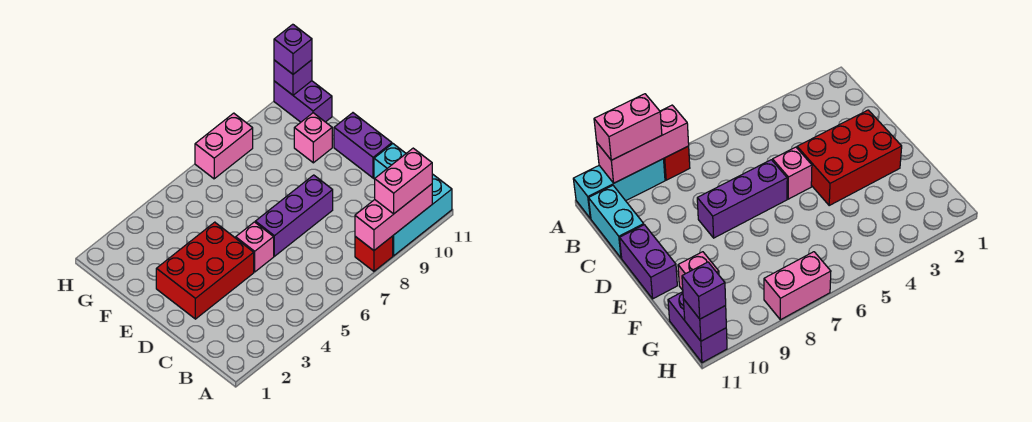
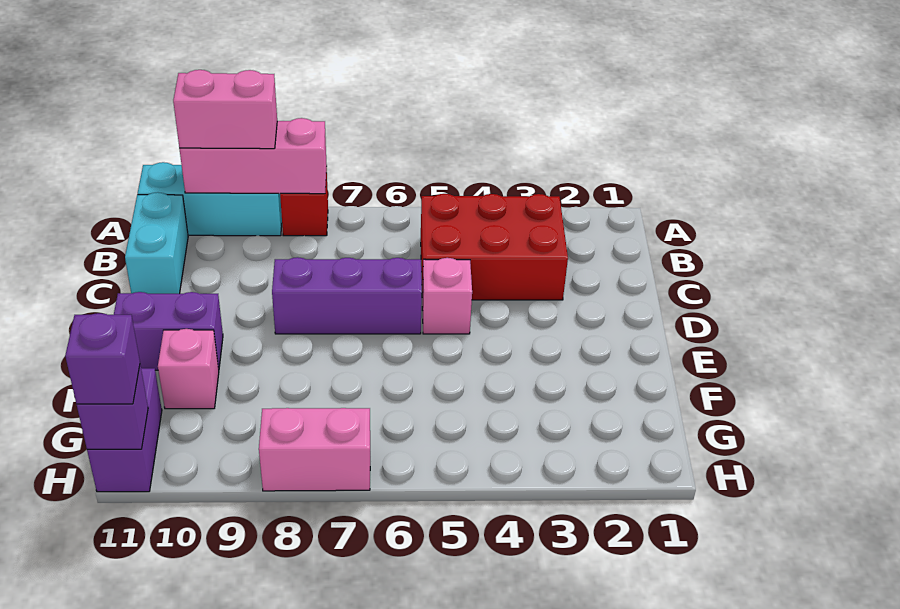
red 2x3 brick [156,222,254,319] -> red 2x3 brick moved to [421,194,568,300]
purple 1x2 brick [334,113,392,178] -> purple 1x2 brick turned to [114,292,223,370]

